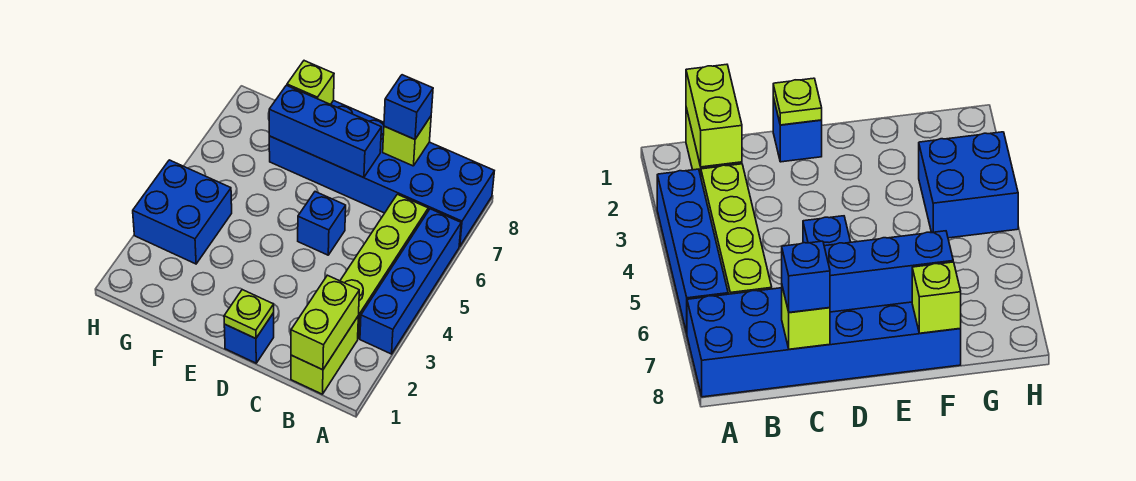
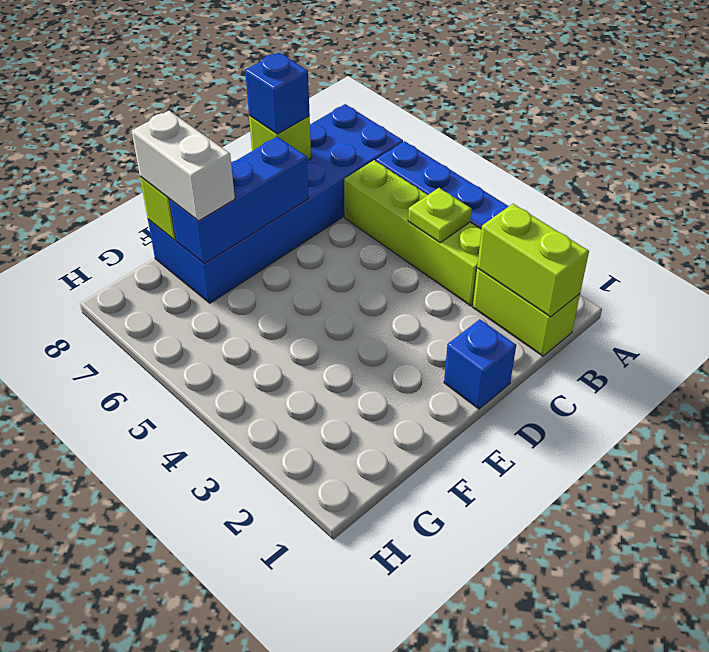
lime 1x1 plate [224,290,274,339] -> lime 1x1 plate moved to [408,188,472,243]
blue 1x1 brick [298,192,346,255] -> none
none -> white 1x2 brick [132,111,235,221]
blue 2x2 brick [133,160,232,264] -> none

